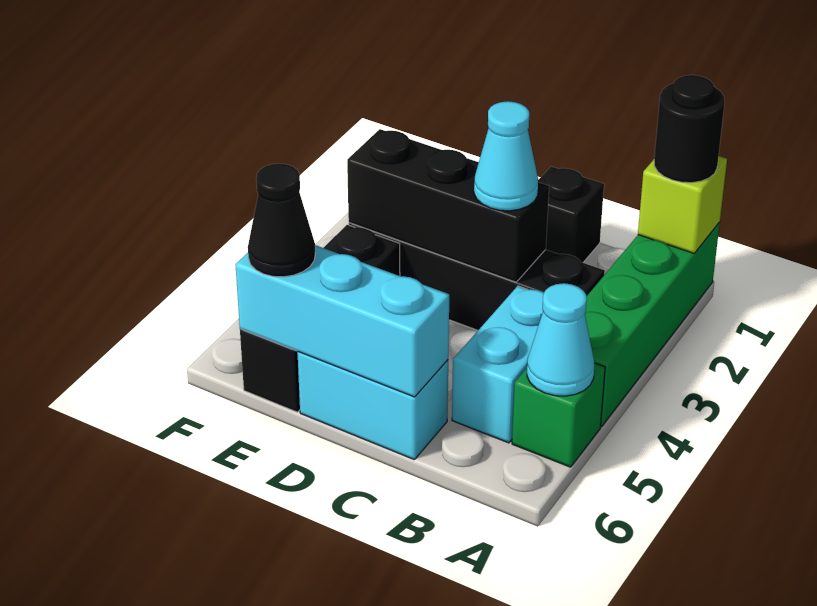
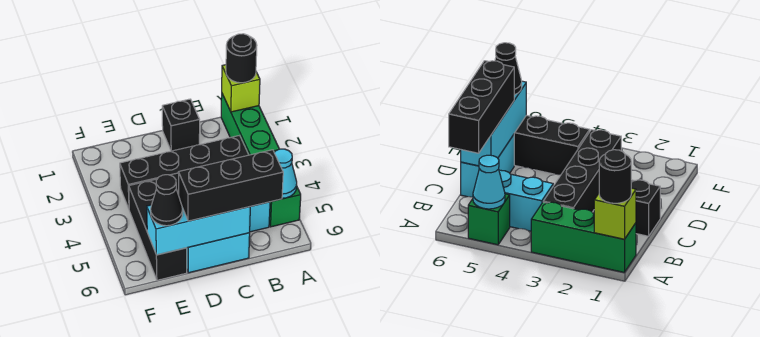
green 1x4 brick [585,223,720,427] -> green 1x3 brick [221,94,279,155]
black 1x3 brick [347,129,549,282] -> black 1x3 brick moved to [178,150,283,221]
cyan 1x1 cone [474,101,538,211] -> none

